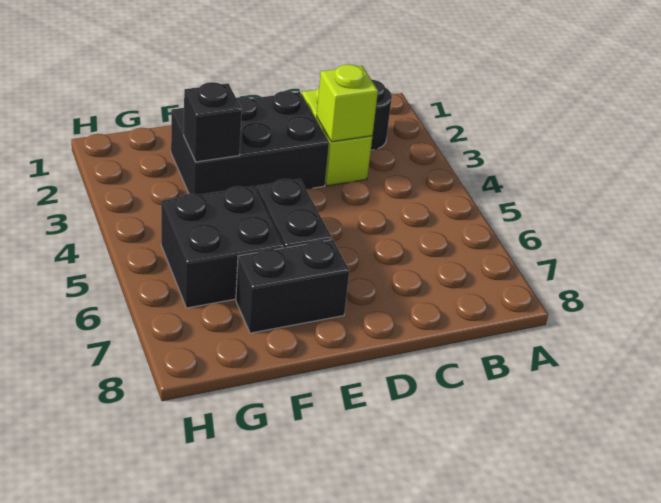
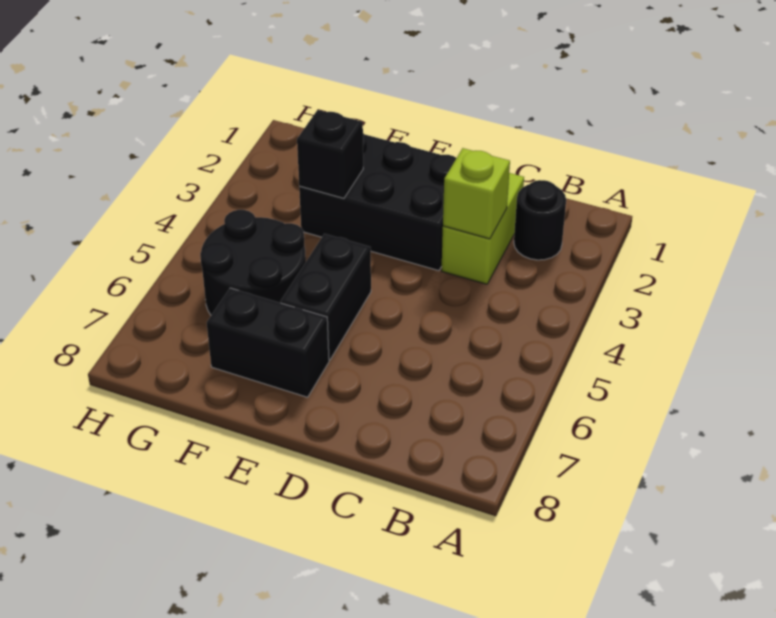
black 2x2 brick [161,186,284,308] -> black 2x2 round brick [200,210,306,315]

